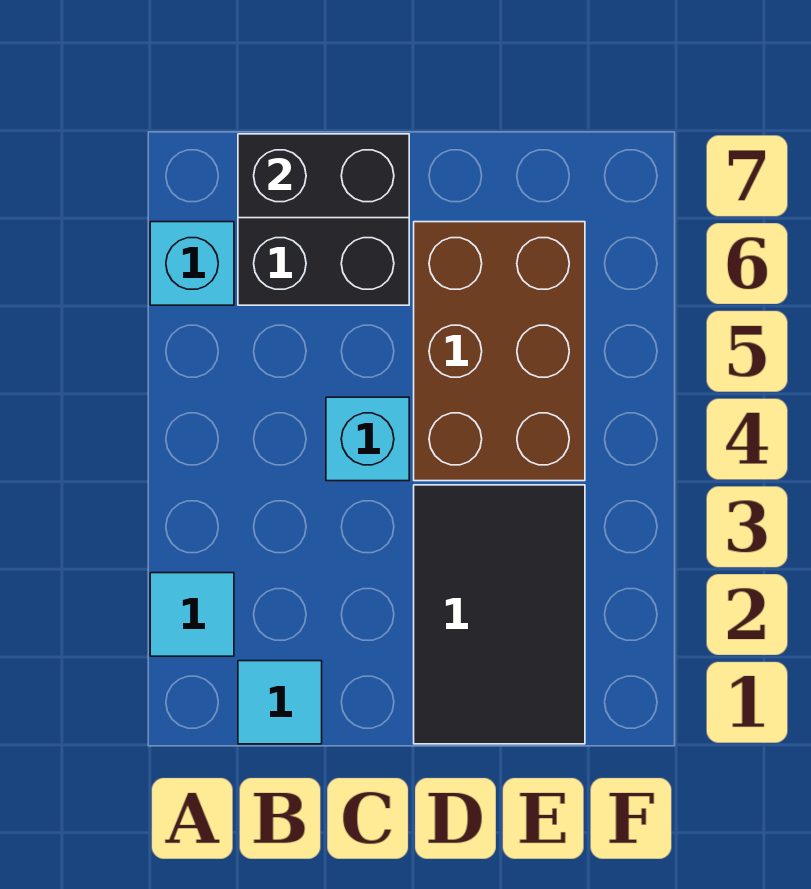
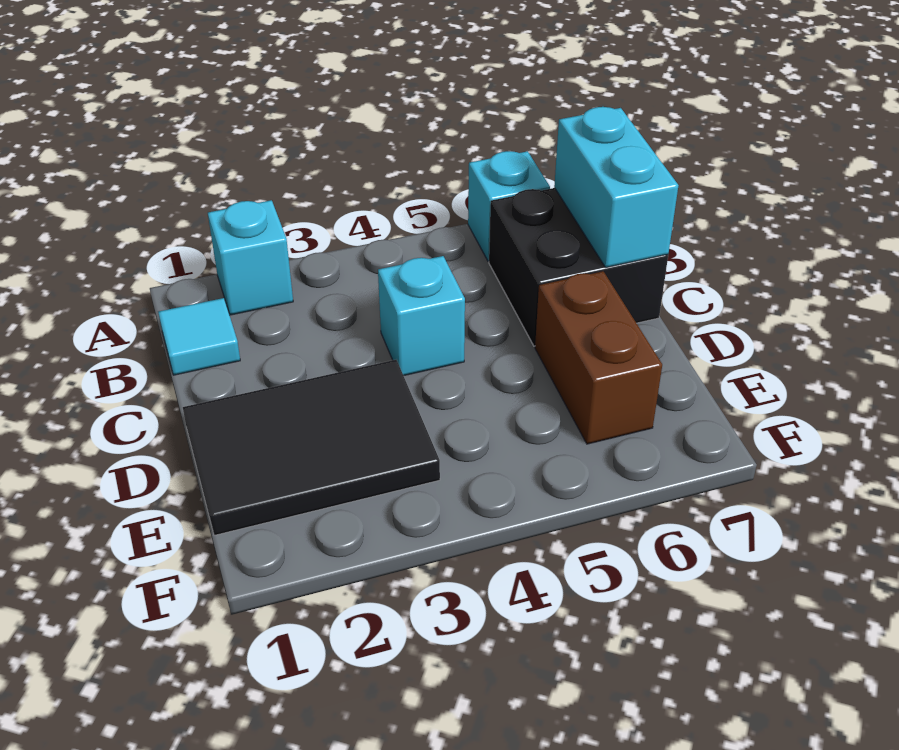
cyan 1x1 tile [150,573,234,656] -> cyan 1x1 brick [208,200,293,315]
black 1x2 brick [238,134,409,218] -> cyan 1x2 brick [554,107,679,267]
brown 2x3 brick [414,222,585,481] -> brown 1x2 brick [535,271,662,444]

